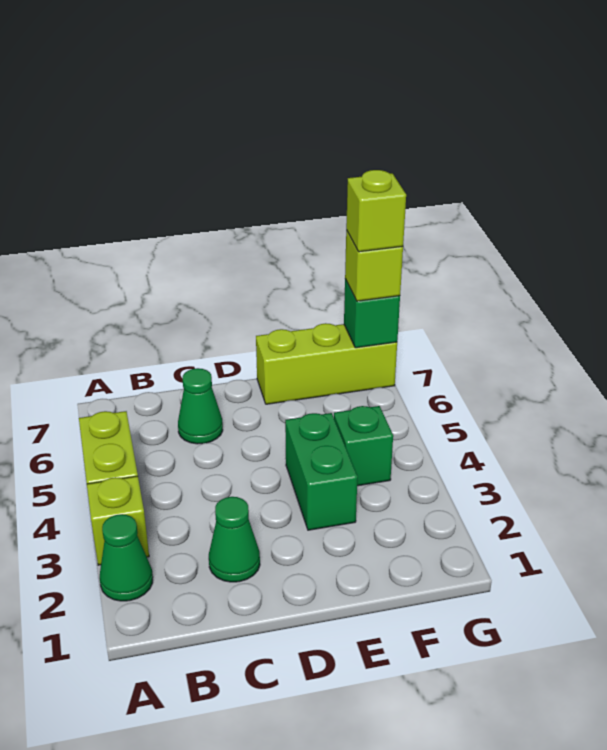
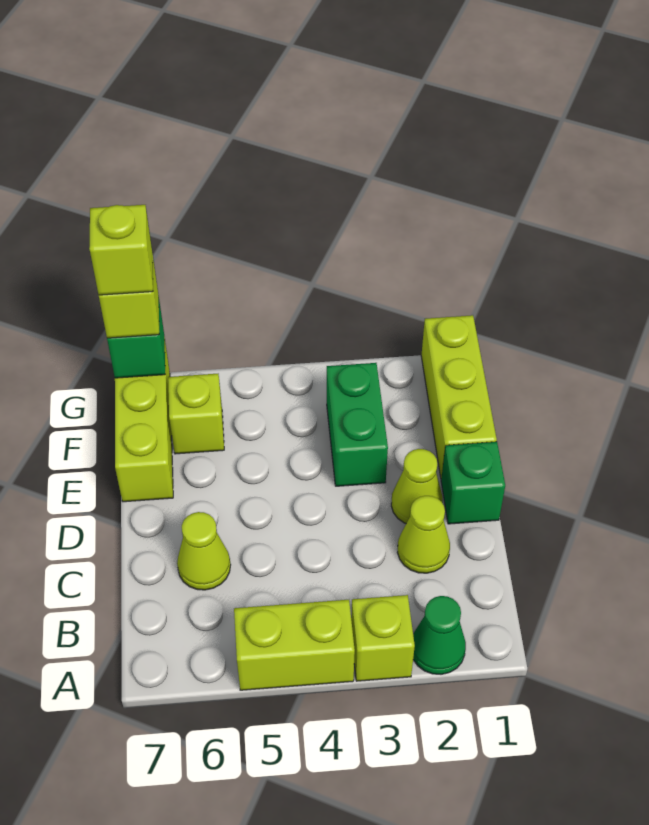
green 1x1 cone [209,497,260,582] -> lime 1x1 cone [397,496,450,573]
green 1x1 cone [178,368,223,444] -> lime 1x1 cone [177,512,231,590]
none -> lime 1x1 cone [391,449,443,523]
none -> lime 1x3 brick [421,315,497,478]
green 1x2 brick [285,413,357,530] -> green 1x2 brick turned to [327,363,388,486]
green 1x1 brick [334,406,393,486] -> green 1x1 brick moved to [441,442,505,524]
none -> lime 1x1 brick [168,374,224,454]

